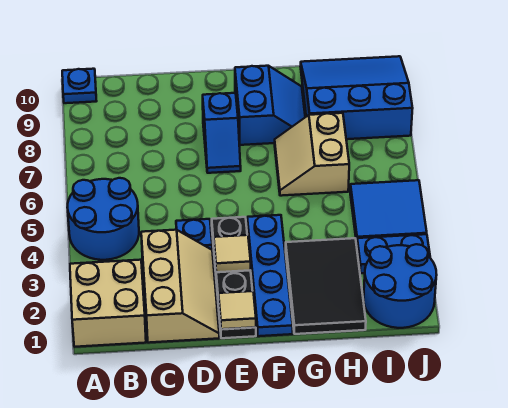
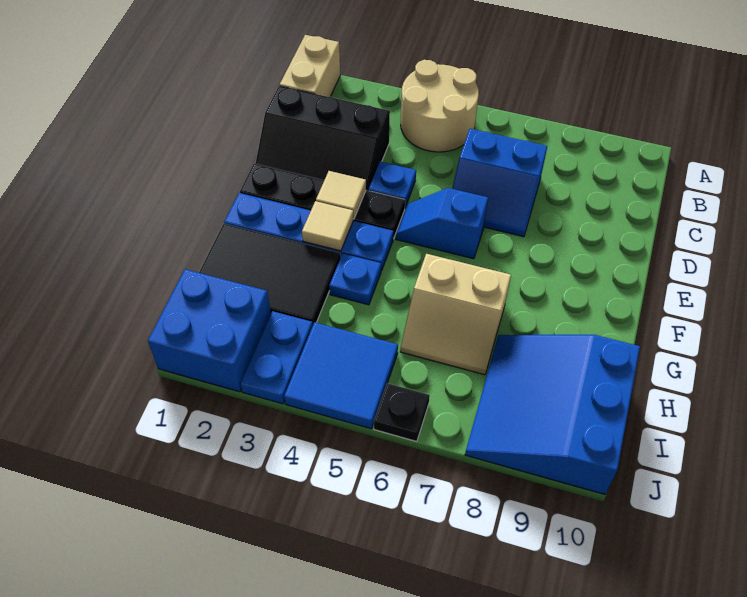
tan 2x2 brick [70,260,146,347] -> tan 1x2 brick [280,35,340,97]
blue 2x2 round brick [67,178,139,260] -> tan 2x2 round brick [401,60,479,152]
blue 1x1 plate [62,69,96,103] -> blue 1x1 plate moved to [329,254,381,305]
tan 2x3 slope [141,230,219,343] -> black 2x3 slope [256,86,390,191]
tan 1x1 tile [219,291,256,329] -> tan 1x1 tile moved to [302,201,353,251]
blue 1x2 slope [203,93,241,173] -> blue 1x2 slope moved to [396,188,488,259]
blue 2x2 slope [235,66,305,145] -> blue 2x2 slope moved to [452,129,547,237]
tan 2x2 slope [275,113,349,196] -> tan 2x2 slope turned to [400,254,511,375]
blue 3x3 slope [300,56,413,139] -> blue 3x3 slope turned to [465,335,640,494]
blue 2x2 round brick [364,244,437,328] -> blue 2x2 brick [148,269,271,392]
none -> black 1x1 plate [374,383,430,442]

